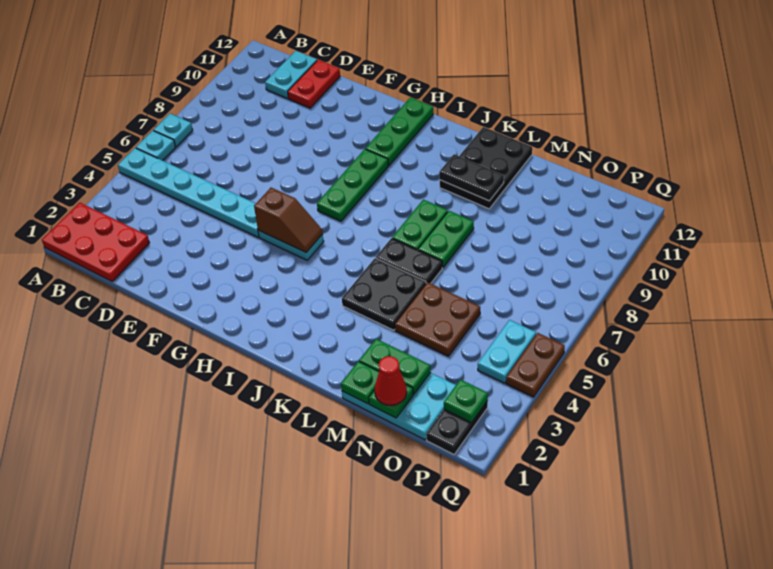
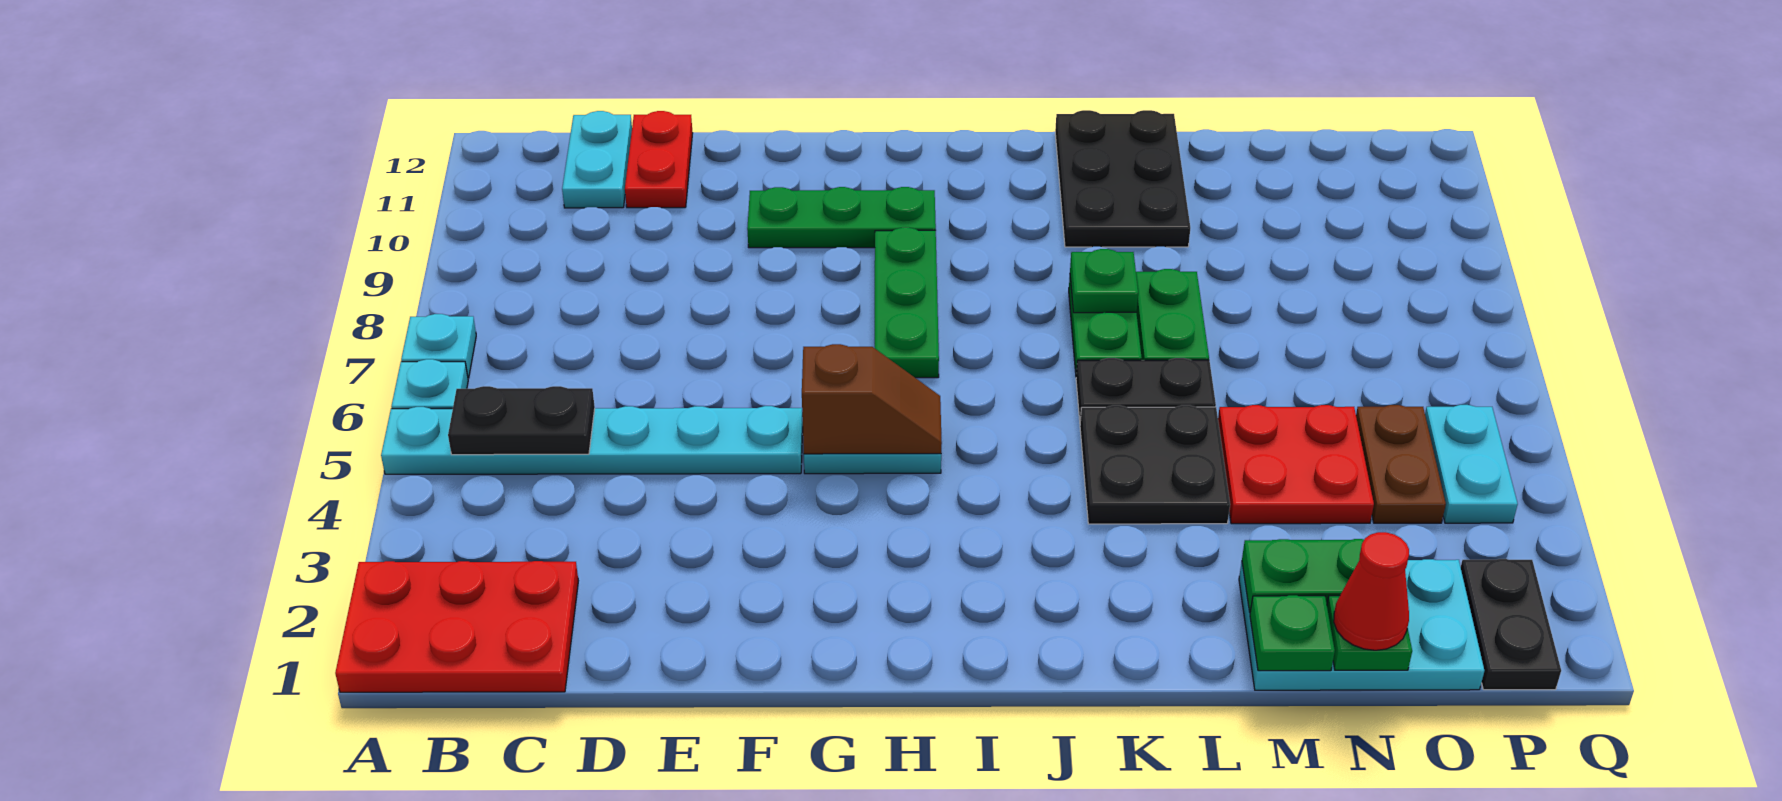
green 1x3 plate [365,97,433,166] -> green 1x3 plate turned to [747,187,936,248]
black 1x2 plate [439,154,504,201] -> black 1x2 plate moved to [448,386,595,455]
brown 2x2 plate [395,282,480,356] -> red 2x2 plate [1218,405,1374,524]
green 1x1 plate [444,379,488,423] -> green 1x1 plate moved to [1070,249,1138,313]
brown 1x2 plate [506,333,565,397] -> brown 1x2 plate moved to [1356,405,1446,523]

